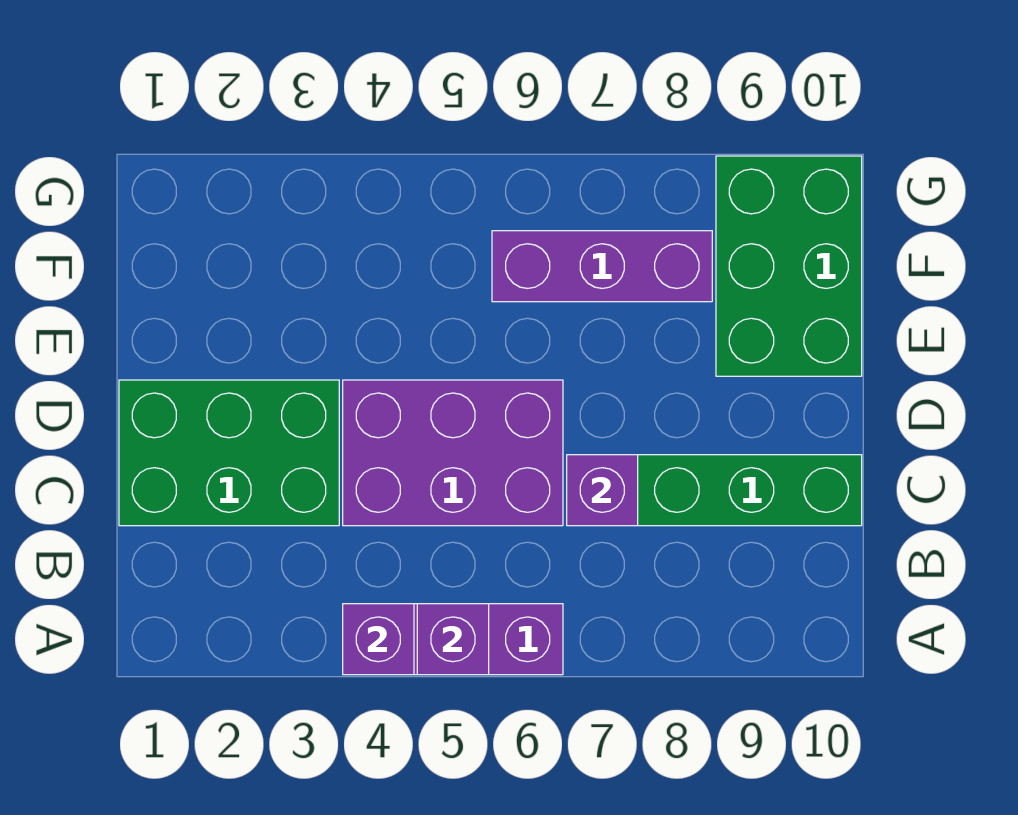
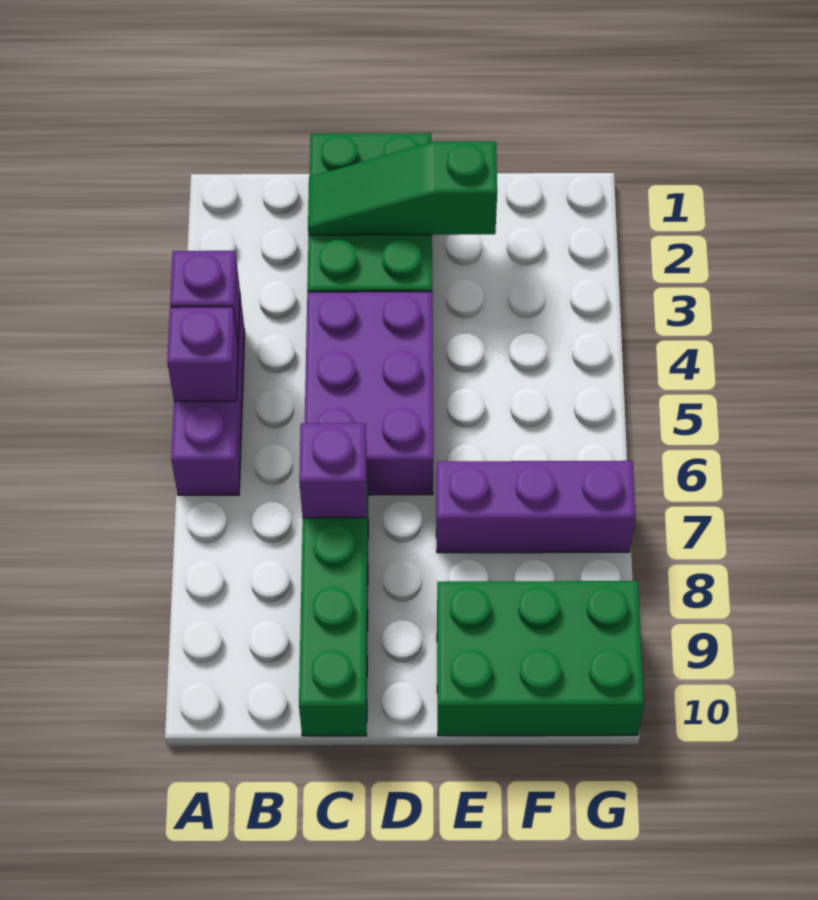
none -> green 1x3 slope [308,141,497,235]
purple 1x3 brick [492,231,712,302] -> purple 1x3 brick turned to [436,461,635,553]

